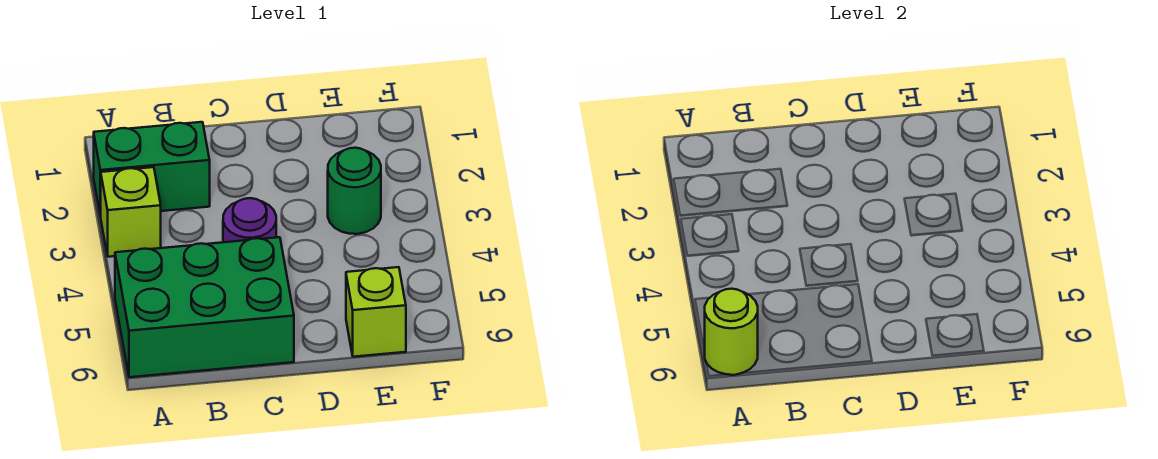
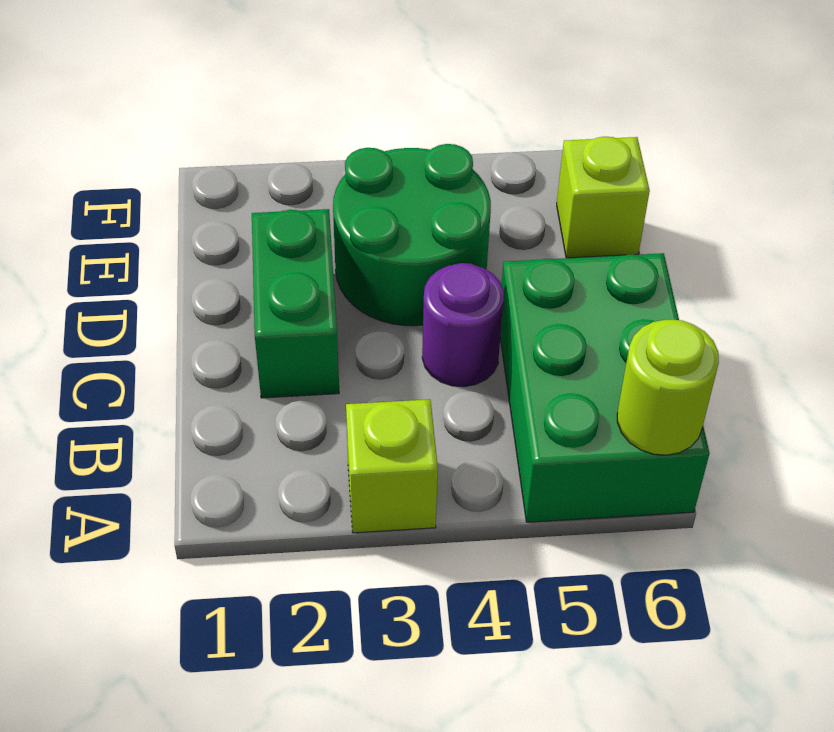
green 1x2 brick [94,122,210,216] -> green 1x2 brick moved to [252,209,339,398]
green 1x1 round brick [328,148,381,234] -> green 2x2 round brick [333,144,491,326]

